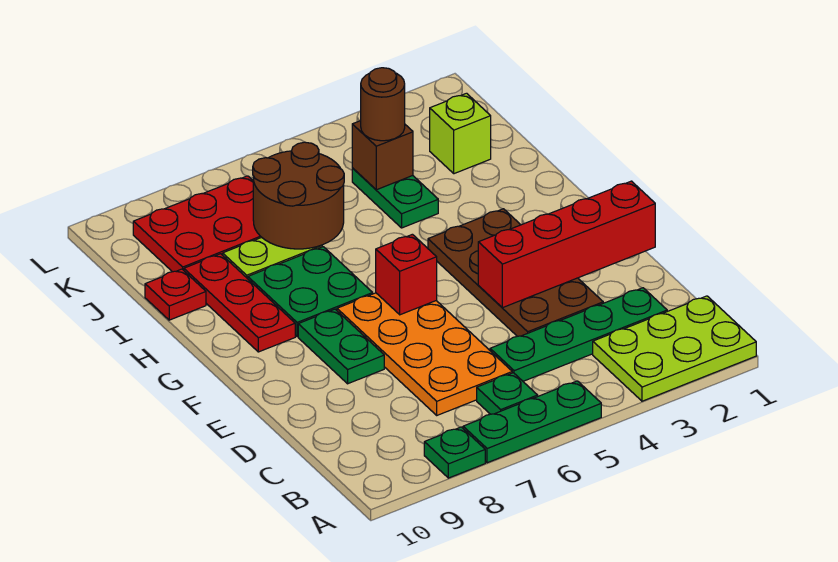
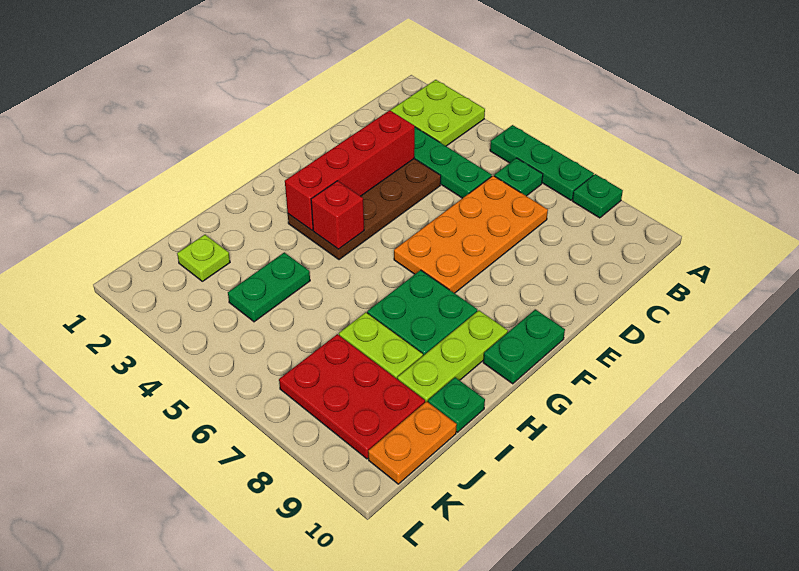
lime 2x3 plate [593,296,756,401] -> lime 2x2 plate [390,80,485,146]
red 1x4 brick [478,181,655,308] -> red 1x4 brick turned to [285,110,415,230]
green 1x2 plate [298,309,384,384] -> green 1x2 plate moved to [483,309,565,384]
red 1x1 brick [376,234,437,315] -> red 1x1 brick moved to [311,181,364,249]
red 1x3 plate [184,254,295,352] -> lime 1x3 plate [397,311,508,402]
brown 2x2 round brick [253,142,344,249] -> none
red 1x1 plate [145,269,206,320] -> green 1x1 plate [428,377,485,432]
lime 1x1 brick [430,93,491,174] -> lime 1x1 plate [177,235,230,281]
brown 1x1 brick [352,121,413,190] -> none
brown 1x1 round brick [361,68,405,141] -> none
none -> orange 1x2 plate [368,401,457,484]

